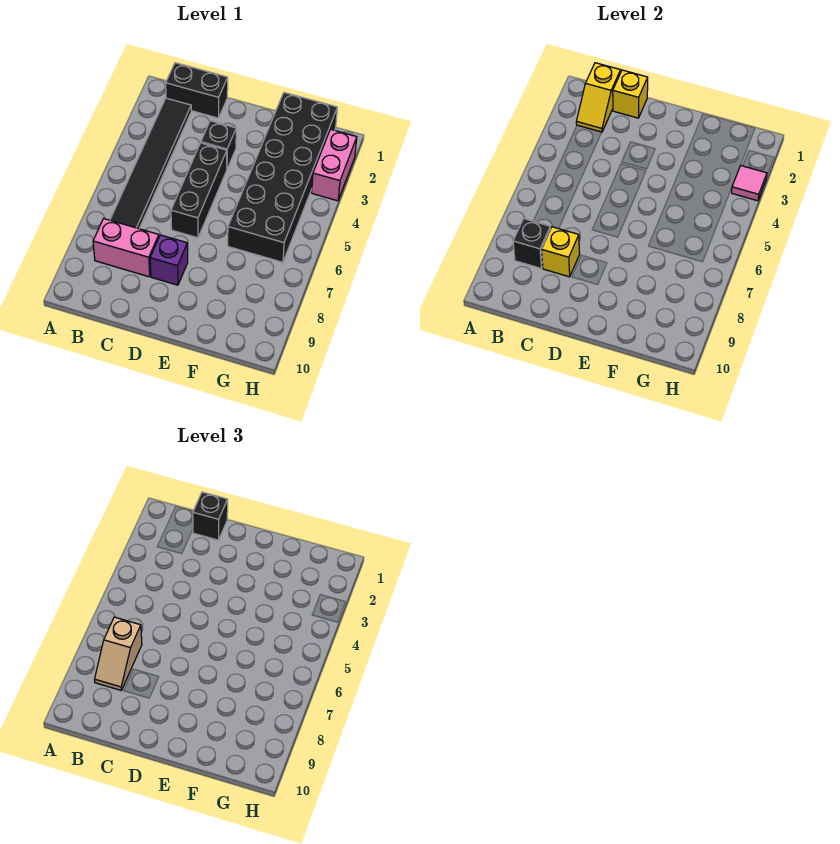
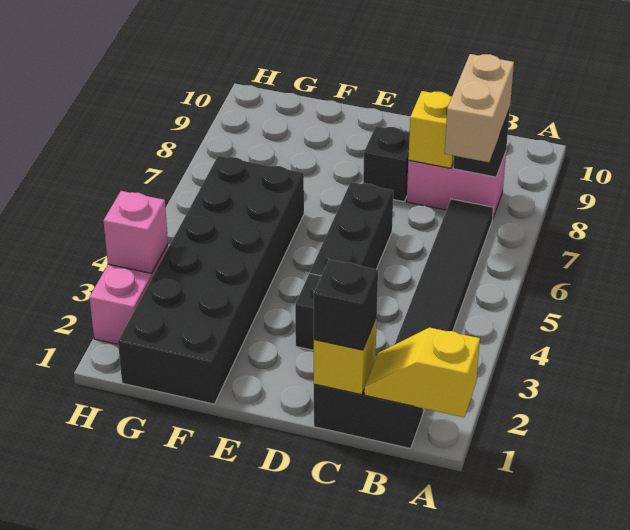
yellow 1x2 slope [576,63,621,132] -> yellow 1x2 slope turned to [364,328,480,417]
tan 1x2 slope [95,617,142,690] -> tan 1x2 brick [445,54,514,162]
purple 1x1 brick [150,235,188,285] -> black 1x1 brick [363,126,410,202]
pink 1x1 tile [732,166,767,201] -> pink 1x1 brick [103,191,168,273]

